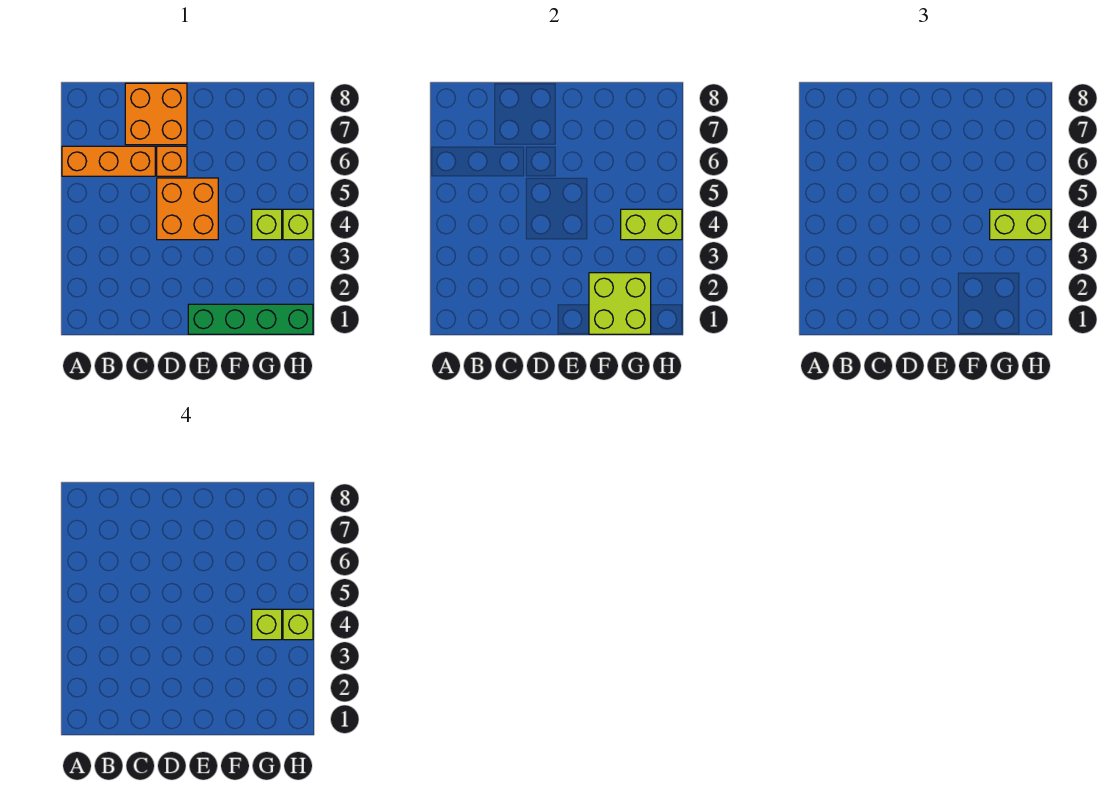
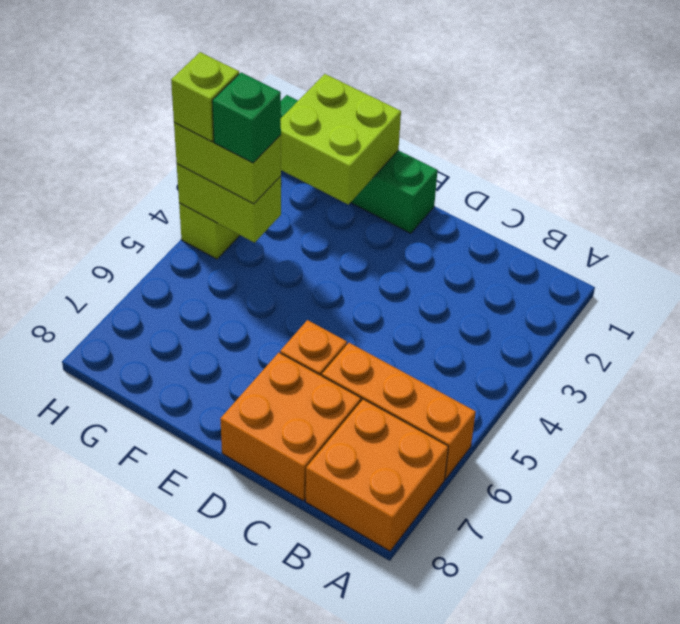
orange 2x2 brick [157,178,218,240] -> orange 2x2 brick moved to [306,399,448,551]
lime 1x1 brick [252,209,282,240] -> none
lime 1x1 brick [252,609,282,640] -> green 1x1 brick [212,72,281,163]

